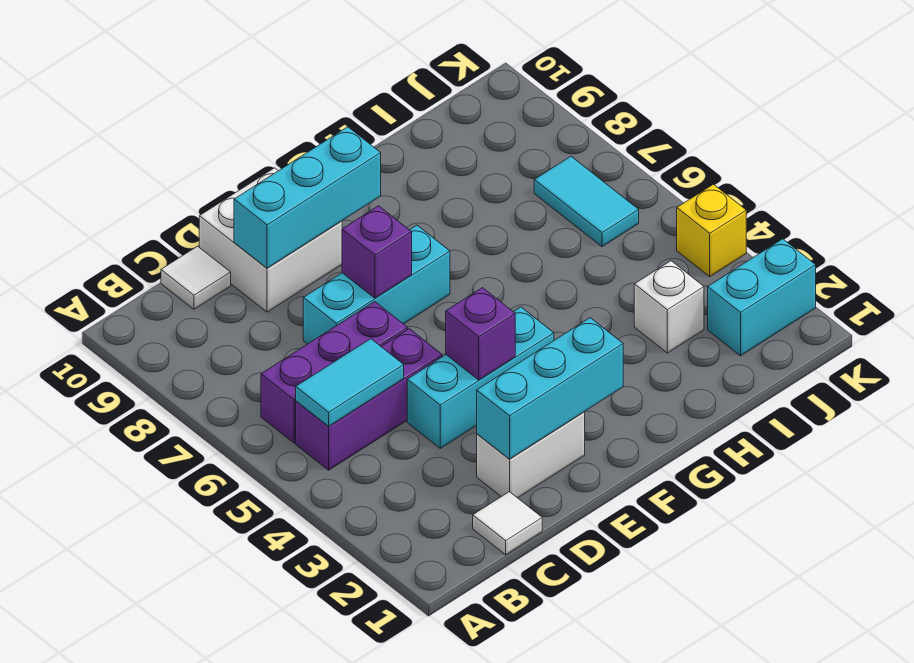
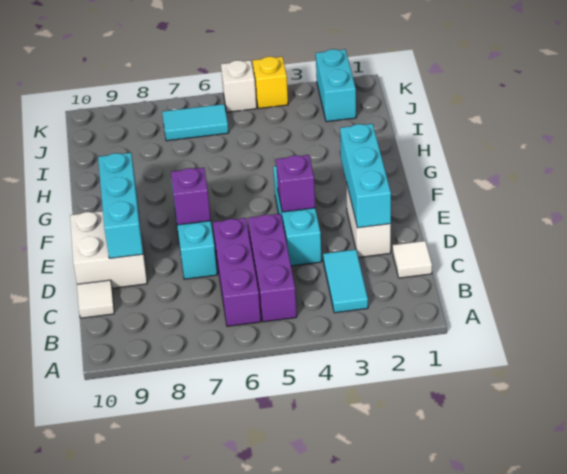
cyan 1x2 tile [296,339,404,426] -> cyan 1x2 tile moved to [323,250,368,313]
white 1x1 brick [634,261,704,353] -> white 1x1 brick moved to [221,60,257,112]

